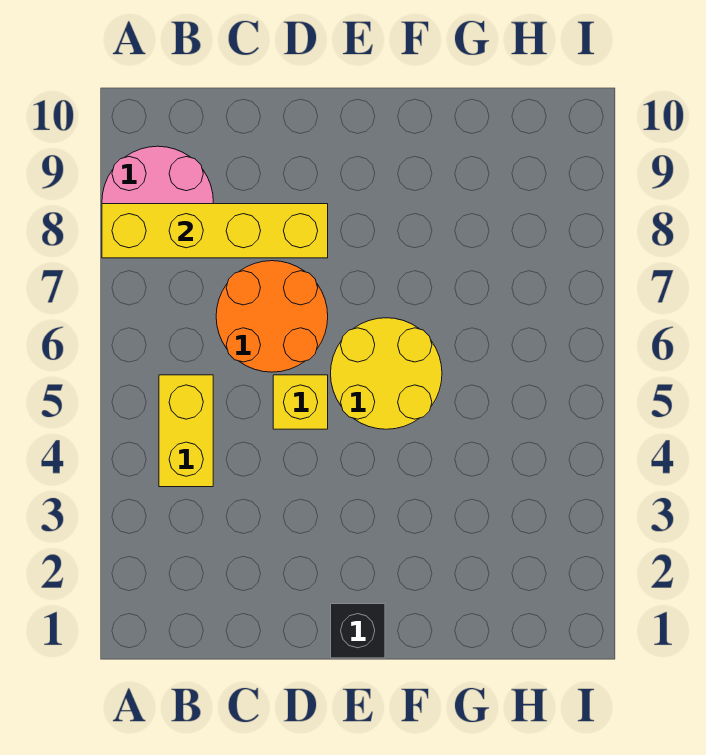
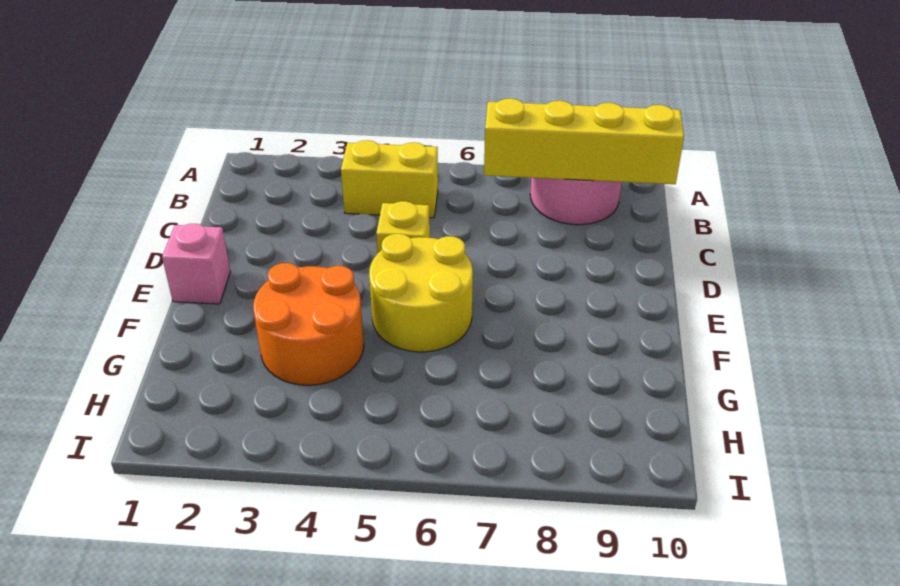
yellow 1x4 brick [102,204,328,258] -> yellow 1x4 brick turned to [484,99,684,184]
orange 2x2 round brick [216,261,328,372] -> orange 2x2 round brick moved to [253,263,364,385]
black 1x1 brick [331,604,385,658] -> pink 1x1 brick [162,224,230,304]

